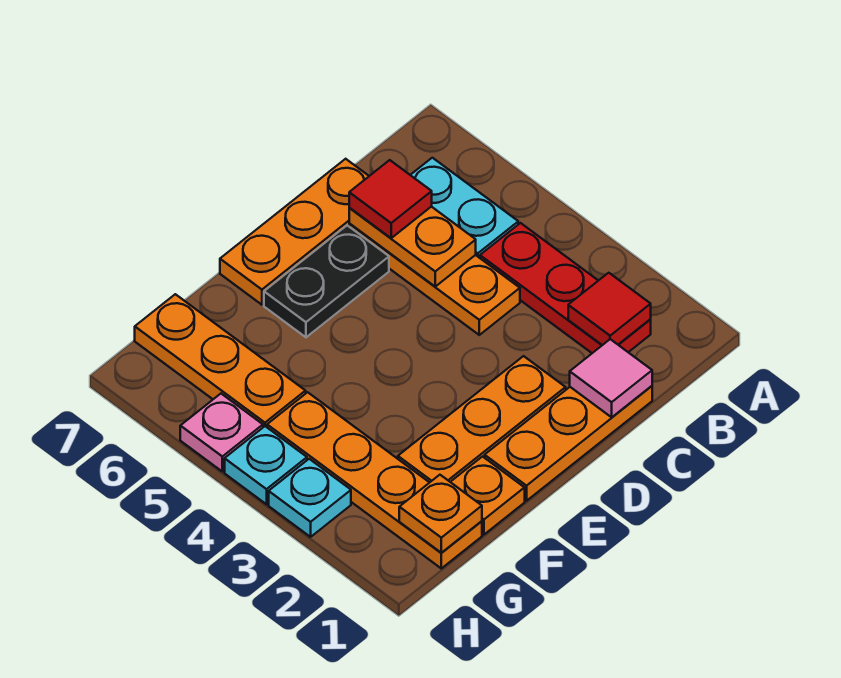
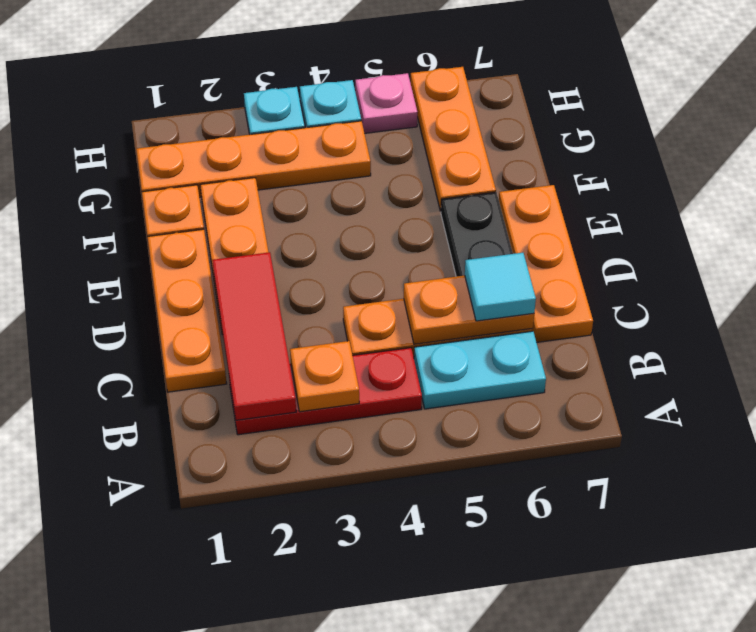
red 1x1 tile [568,273,651,345] -> red 1x3 tile [212,252,296,420]
pink 1x1 tile [570,339,652,417] -> none
red 1x1 tile [349,160,432,238] -> cyan 1x1 tile [465,253,536,321]
orange 1x1 plate [399,475,482,553] -> orange 1x1 plate moved to [290,341,359,412]
orange 1x3 plate [135,294,306,427] -> orange 1x3 plate turned to [411,67,496,211]

